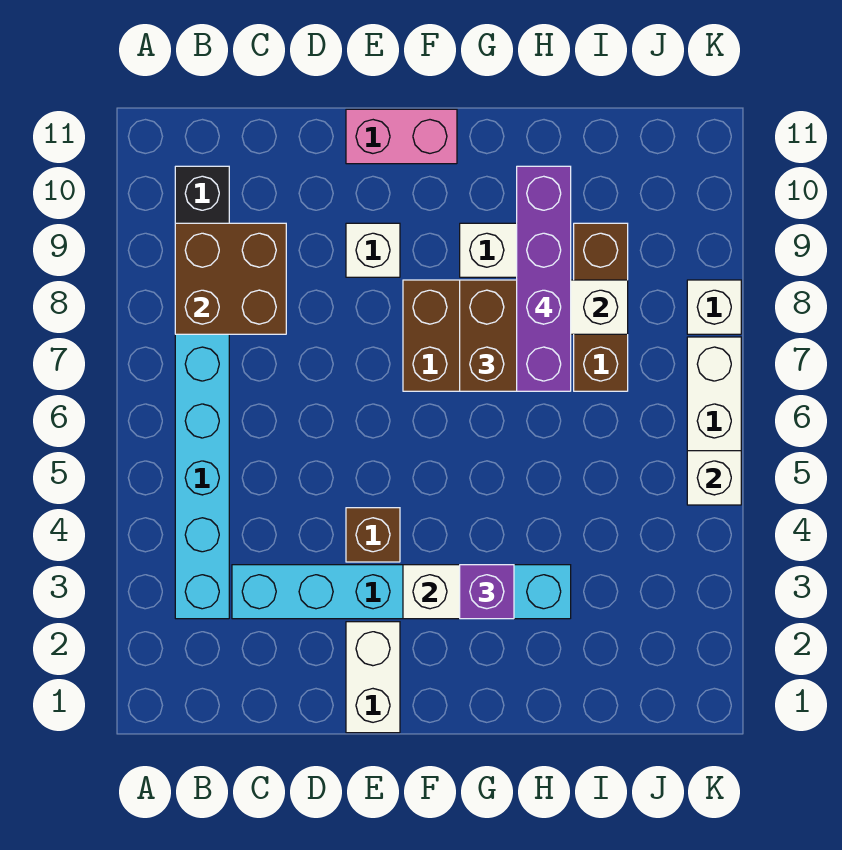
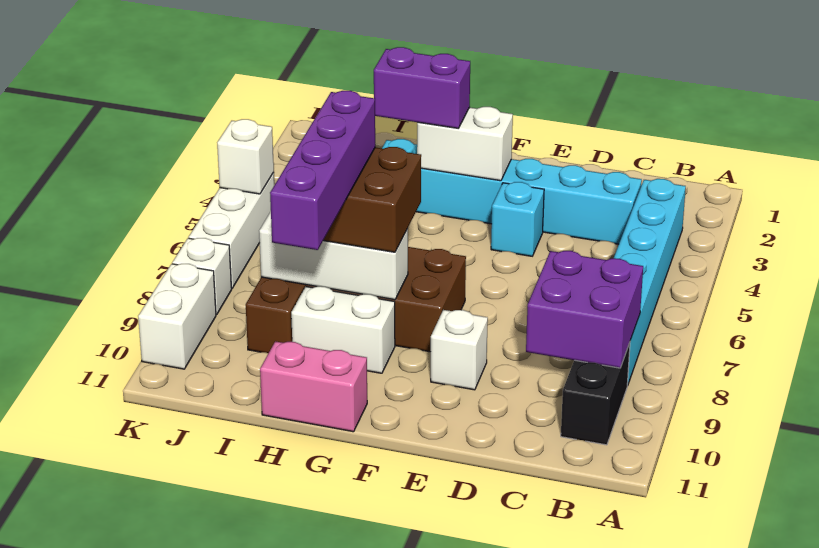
brown 2x2 brick [175,223,286,334] -> purple 2x2 brick [526,251,643,368]
white 1x2 brick [346,622,400,733] -> white 1x2 brick moved to [138,264,216,369]
brown 1x1 brick [346,508,400,562] -> cyan 1x1 brick [491,182,544,256]
pink 1x2 brick [346,109,457,164] -> pink 1x2 brick moved to [260,341,367,432]
purple 1x1 brick [460,565,514,619] -> purple 1x2 brick [374,47,470,128]

